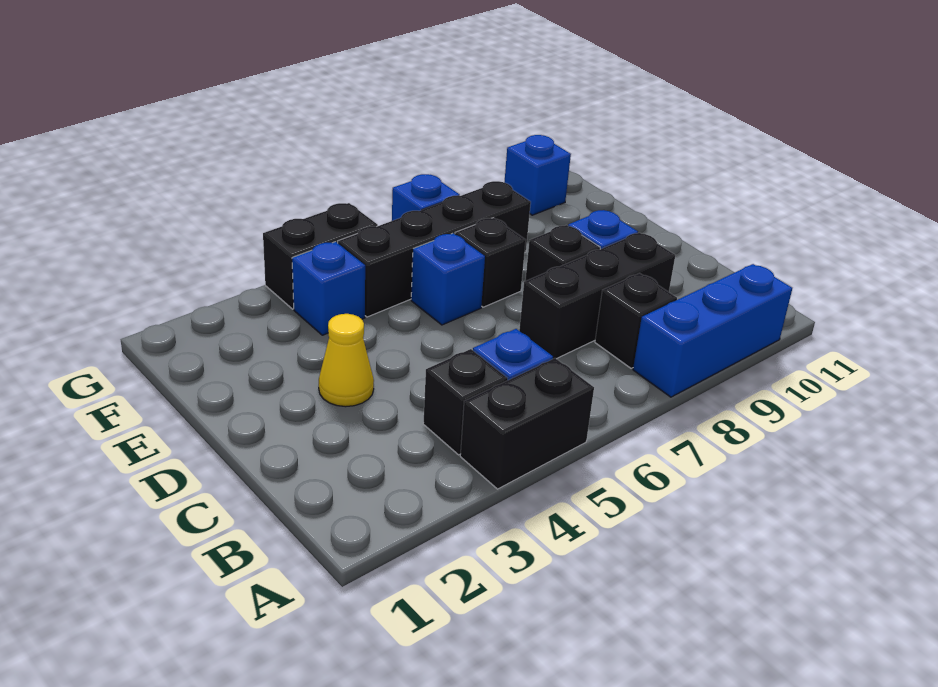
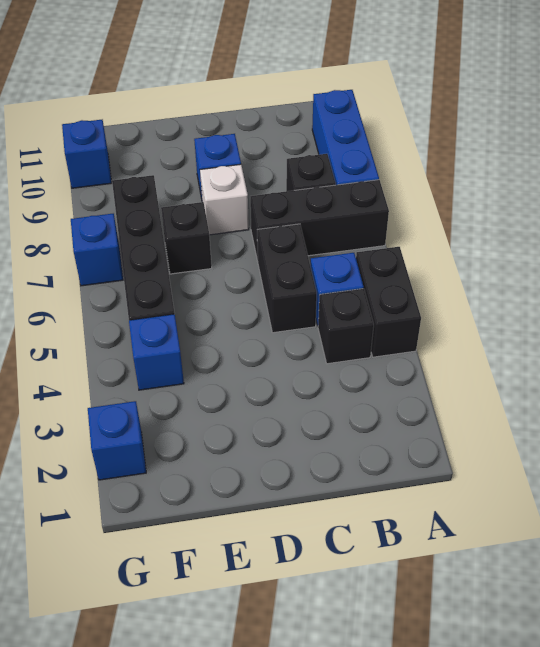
black 1x3 brick [519,233,675,359] -> black 1x3 brick turned to [250,180,389,261]
yellow 1x1 cone [319,314,374,407] -> none
black 1x1 brick [525,225,600,281] -> white 1x1 brick [200,164,249,235]
blue 1x1 brick [411,233,485,325] -> blue 1x1 brick moved to [88,401,146,480]
black 1x2 brick [263,203,378,309] -> black 1x2 brick moved to [257,224,317,333]

